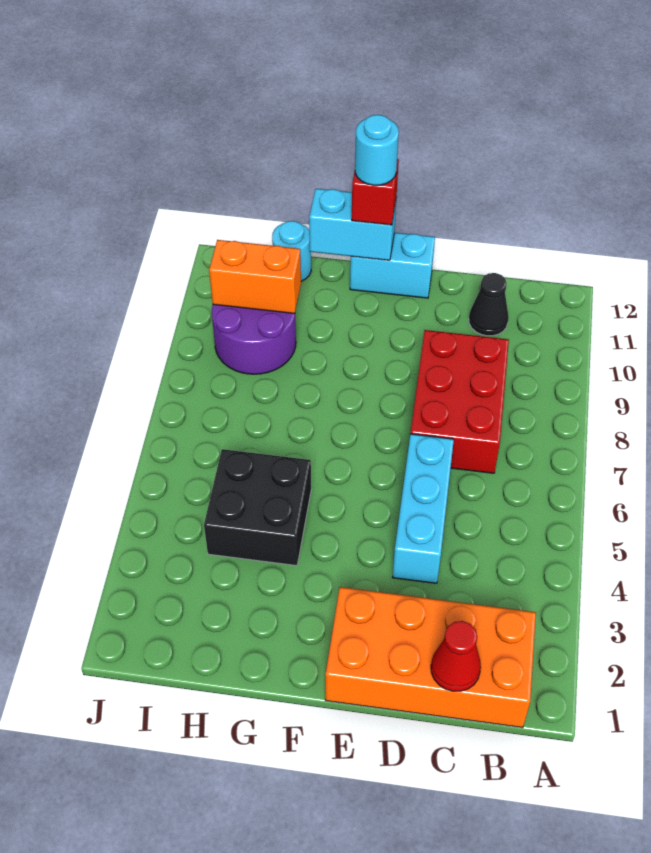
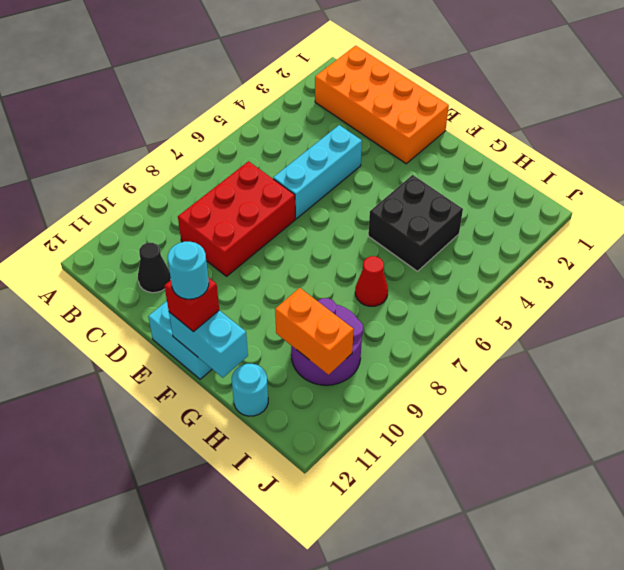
red 1x1 cone [431,621,481,691] -> red 1x1 cone moved to [355,256,388,306]

